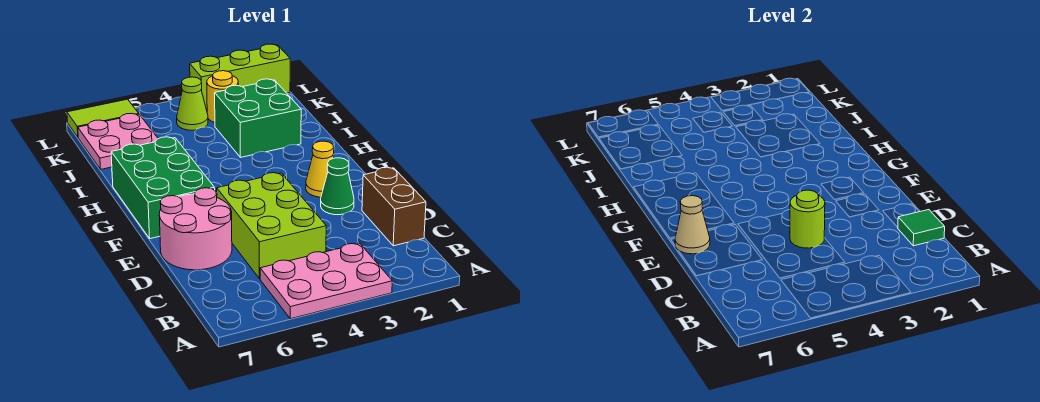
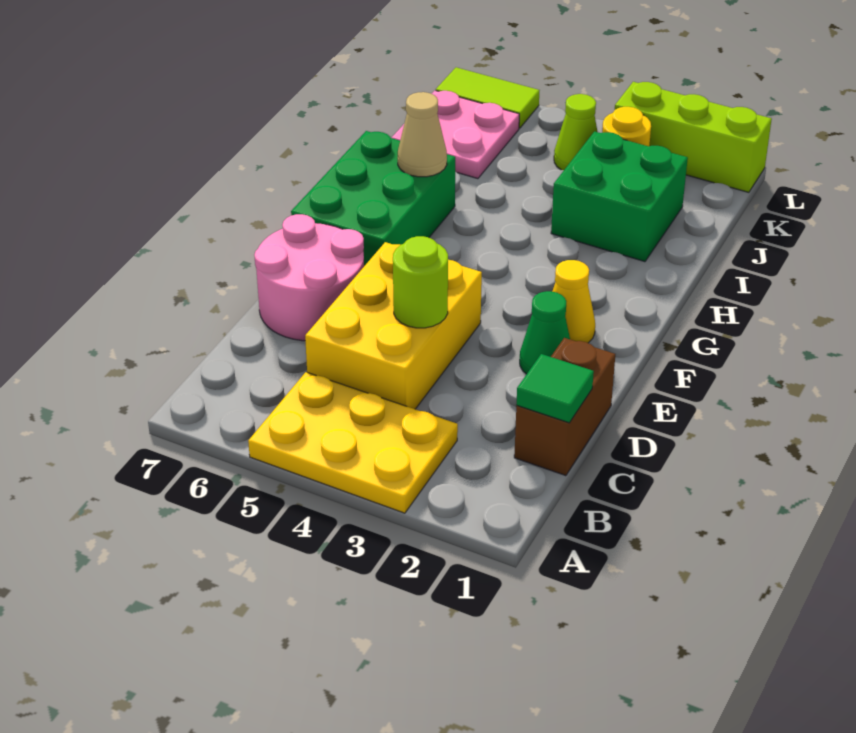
pink 2x3 plate [260,244,392,319] -> yellow 2x3 plate [248,372,458,513]
lime 2x3 brick [217,173,326,279] -> yellow 2x3 brick [305,242,482,409]
tan 1x1 cone [675,196,710,254] -> tan 1x1 cone moved to [398,92,447,177]

